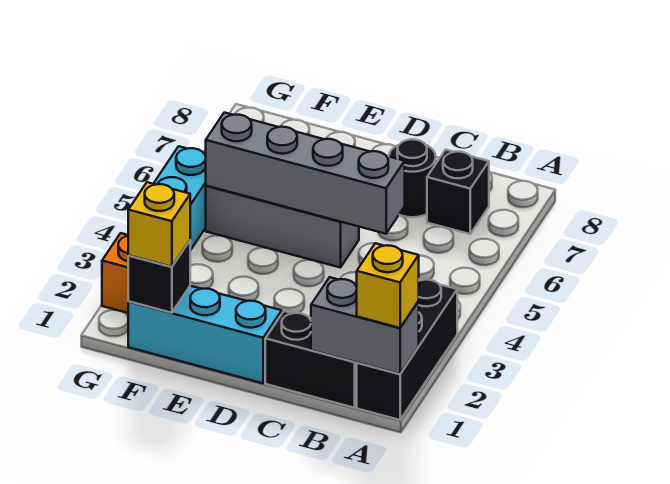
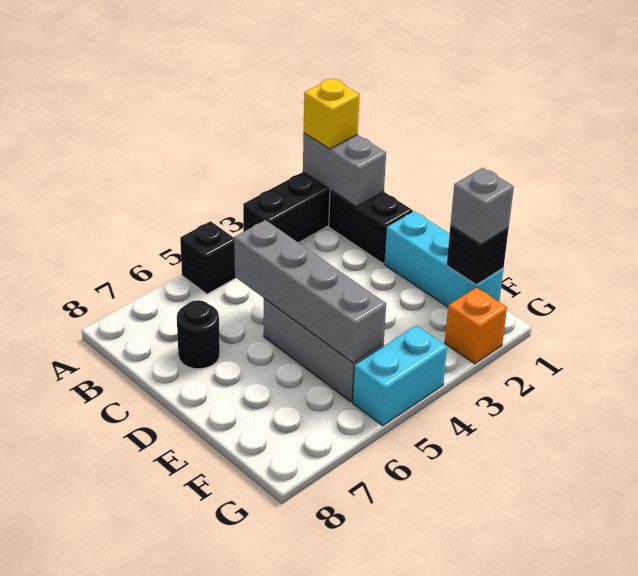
black 1x1 brick [427,150,489,234] -> black 1x1 brick moved to [180,221,236,294]
yellow 1x1 brick [128,182,190,267] -> grey 1x1 brick [450,168,514,244]

